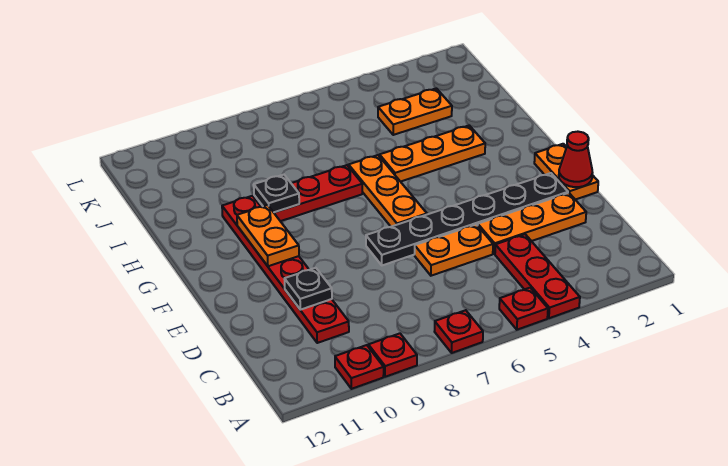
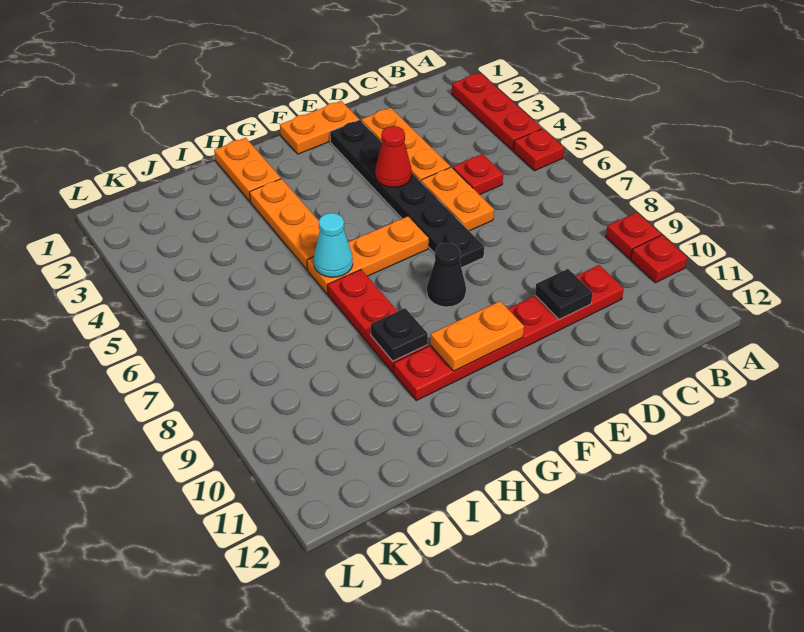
red 1x3 plate [495,234,580,318] -> red 1x3 plate turned to [452,73,542,150]
red 1x1 plate [435,310,483,353] -> red 1x1 plate moved to [453,154,503,195]
red 1x1 cone [559,132,593,187] -> red 1x1 cone moved to [375,126,412,187]
none -> black 1x1 cone [427,243,466,307]
none -> cyan 1x1 cone [314,213,353,277]
orange 1x2 plate [378,88,452,135] -> orange 1x2 plate moved to [214,138,281,201]

